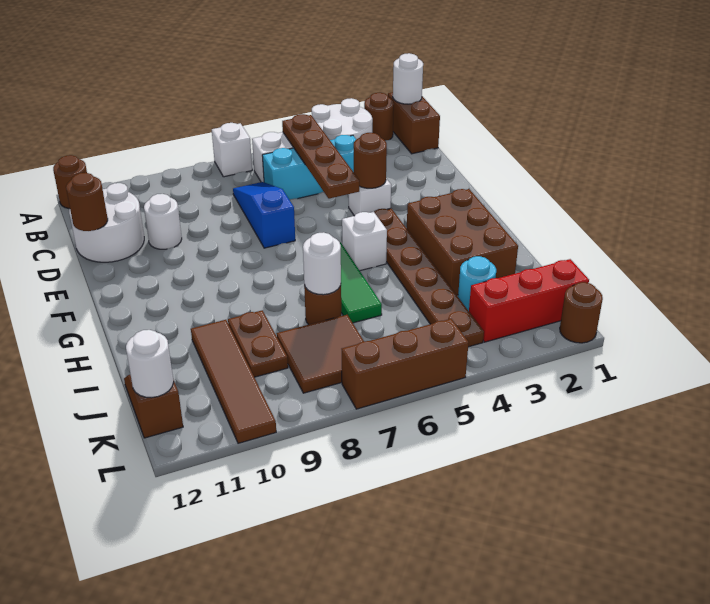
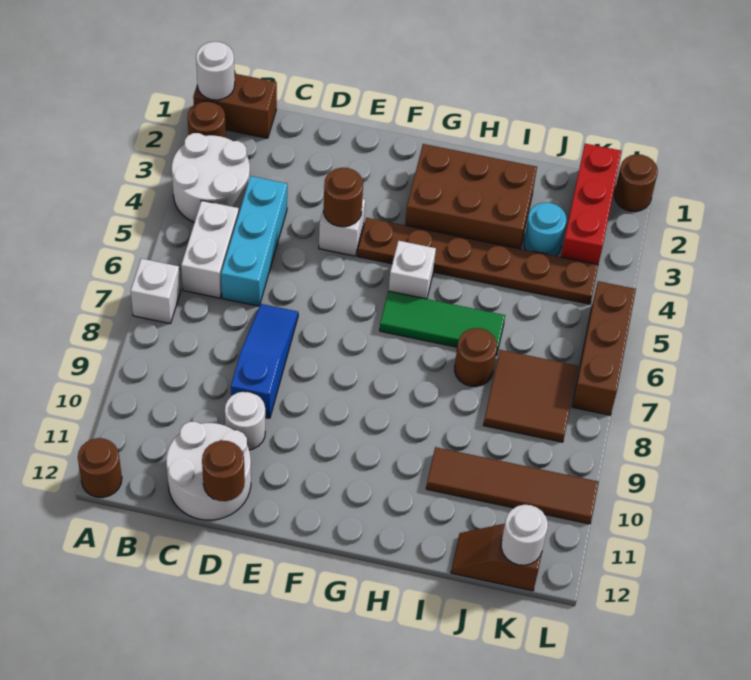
brown 1x4 plate [282,114,359,199] -> none
blue 1x3 slope [233,182,295,248] -> blue 1x3 slope turned to [231,304,298,418]
white 1x1 round brick [303,232,341,295] -> none
brown 1x2 plate [228,310,288,377] -> none

